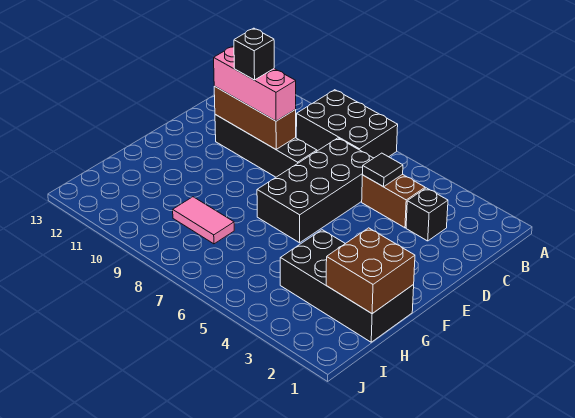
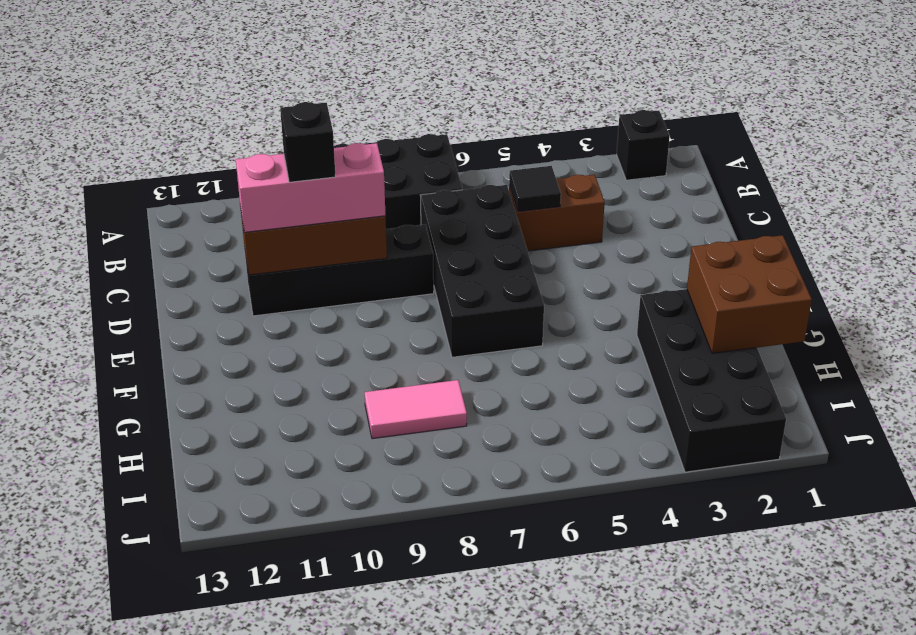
black 1x1 brick [406,188,448,241] -> black 1x1 brick moved to [617,110,670,180]
black 2x4 brick [280,230,414,342] -> black 2x4 brick turned to [637,289,786,472]

